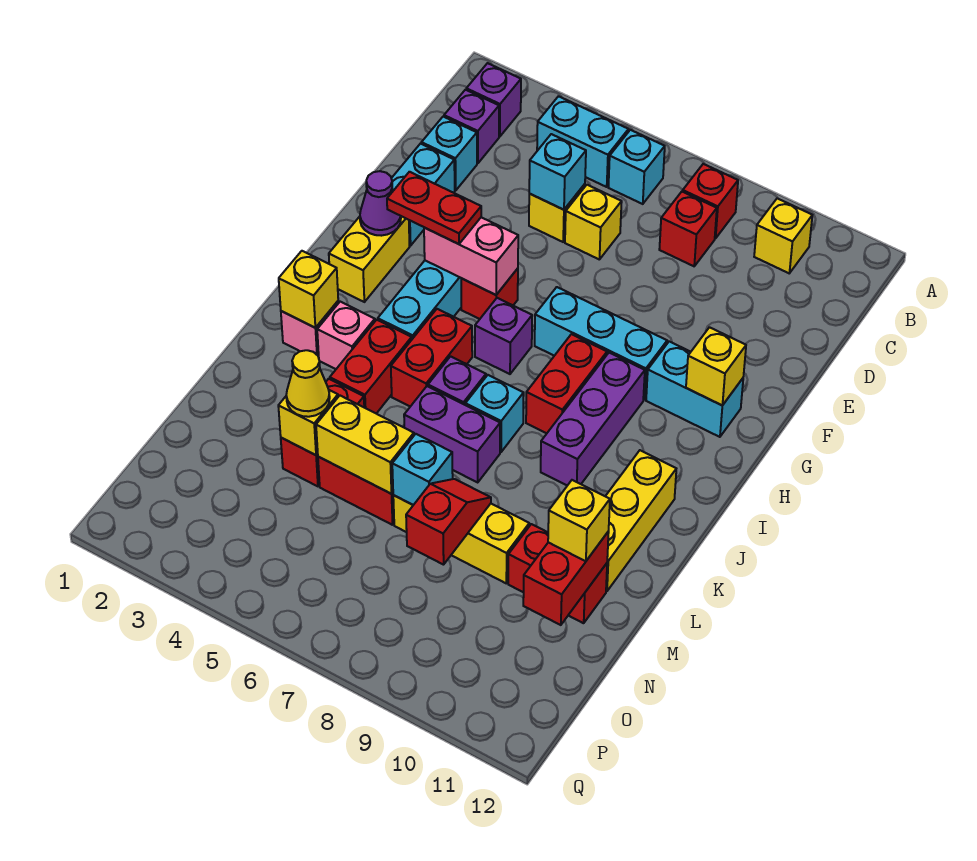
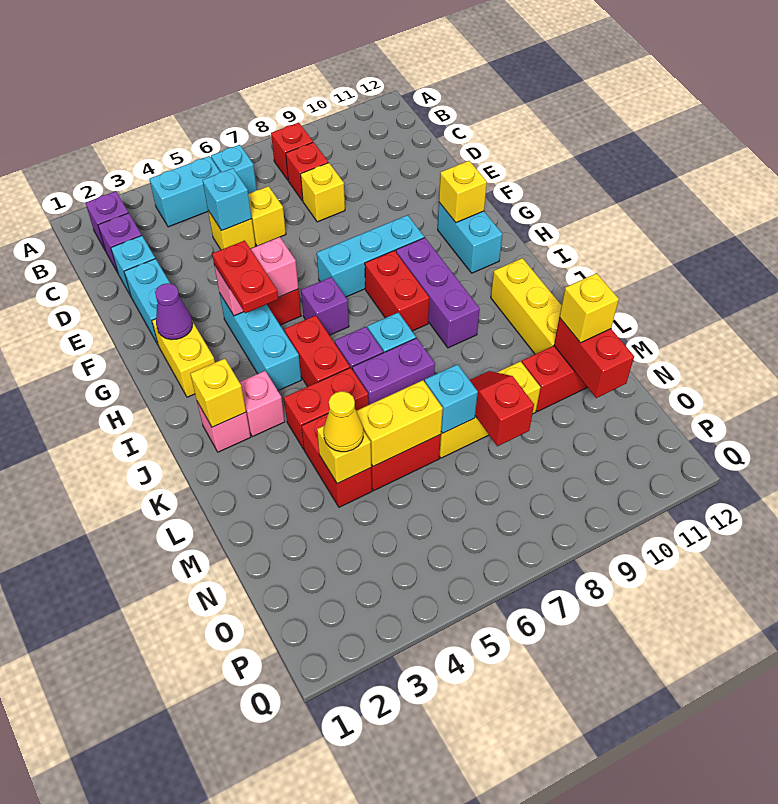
yellow 1x1 brick [754,198,812,273] -> yellow 1x1 brick moved to [301,163,345,222]
red 1x2 plate [387,172,481,244] -> red 1x2 plate turned to [212,241,278,313]
cyan 1x2 brick [646,342,743,437] -> cyan 1x2 brick turned to [438,203,502,273]
red 1x2 brick [330,320,412,414] -> red 1x2 brick turned to [284,368,368,449]

